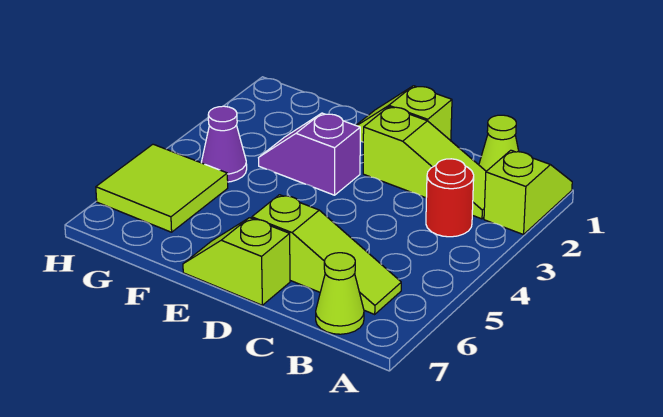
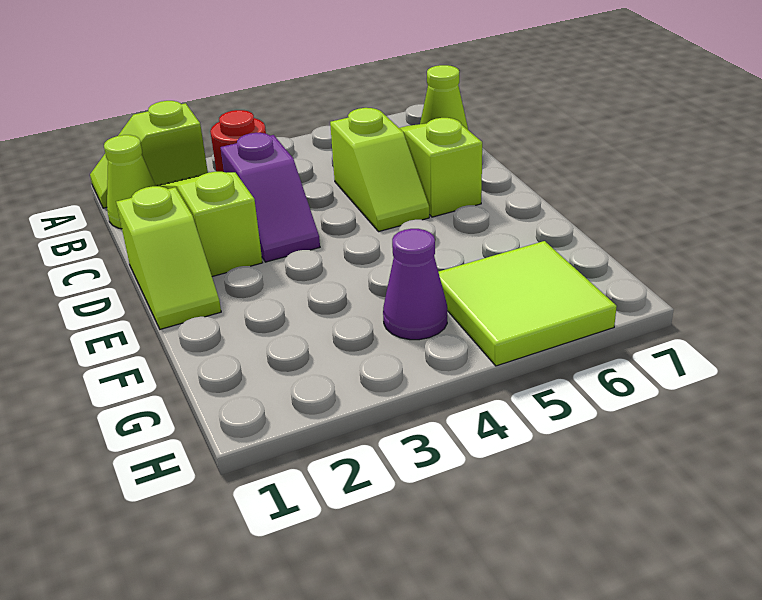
lime 1x2 slope [183,218,290,305] -> lime 1x2 slope moved to [330,108,429,232]
purple 1x2 slope [259,113,360,195] -> purple 1x2 slope moved to [221,133,320,262]

